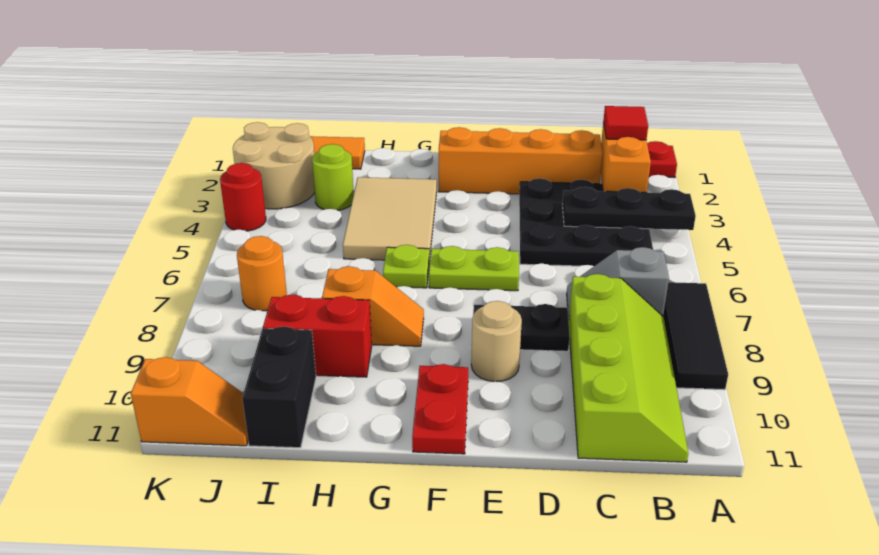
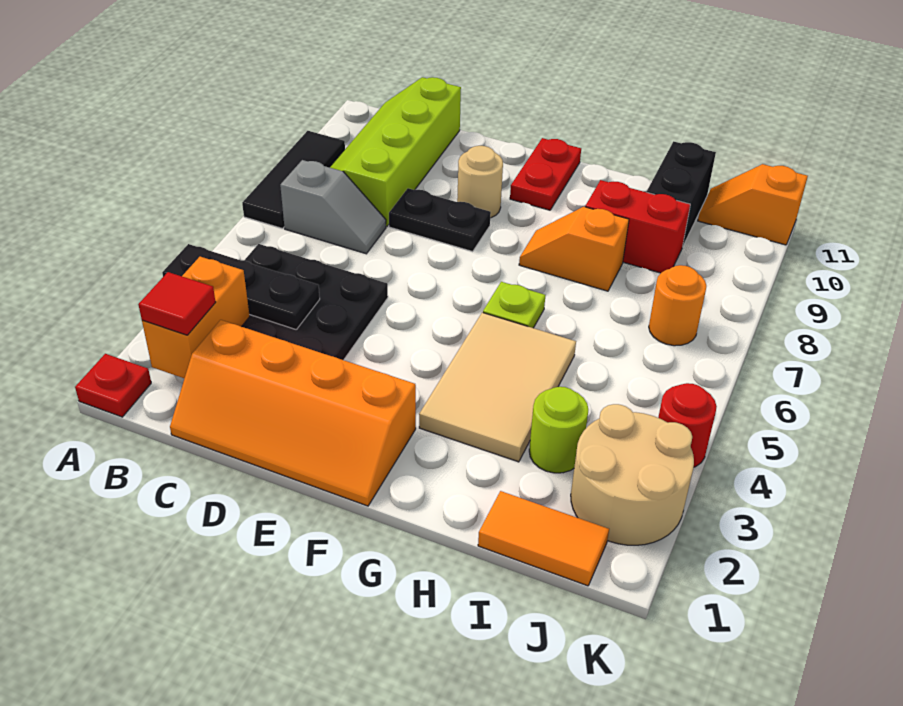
lime 1x2 plate [429,246,519,291] -> none

